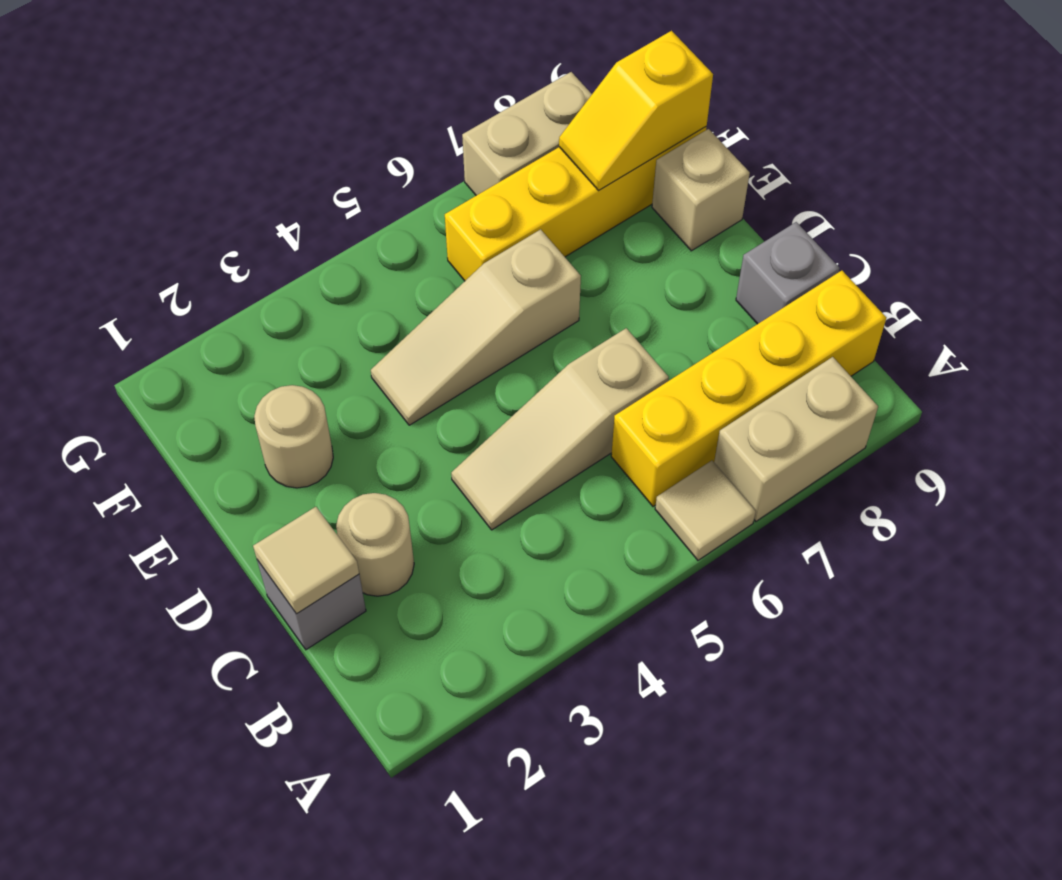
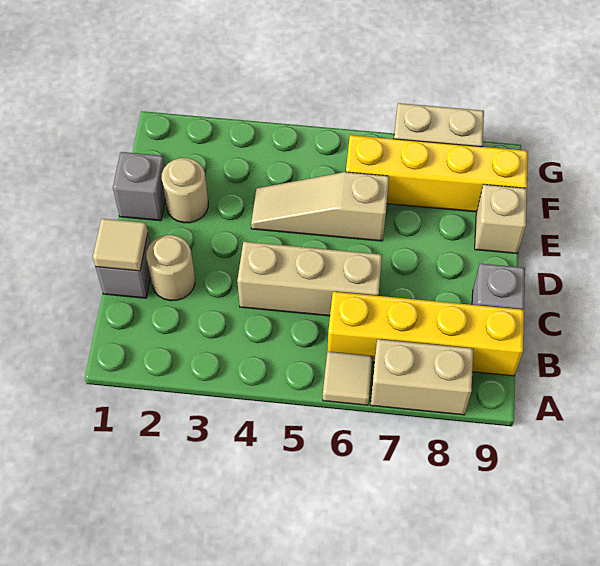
tan 1x3 slope [451,328,669,530] -> tan 1x3 brick [237,242,382,316]
none -> grey 1x1 brick [113,152,165,221]
yellow 1x2 slope [559,31,713,190] -> none

